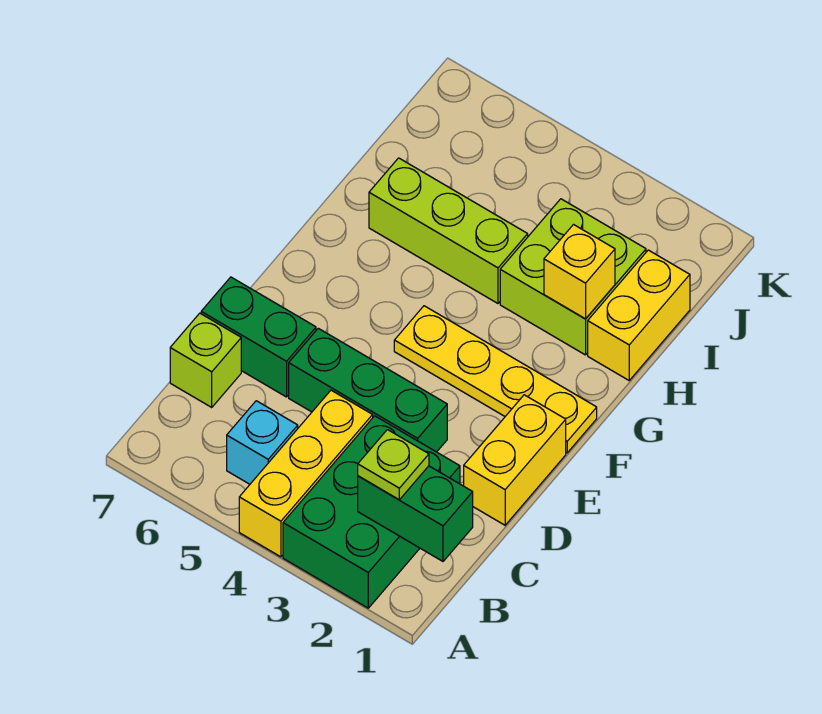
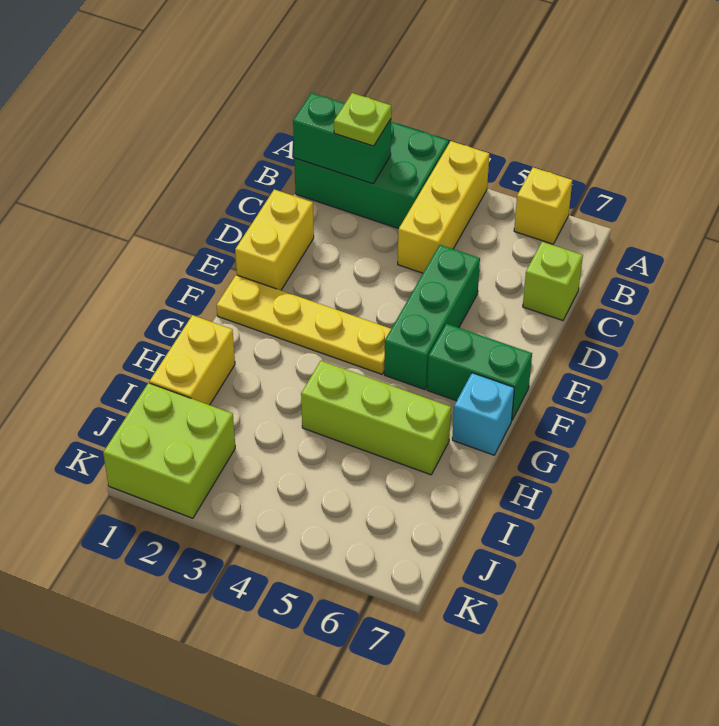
green 2x3 brick [283,416,460,608] -> green 2x3 brick turned to [294,122,449,229]
cyan 1x1 brick [227,401,298,484] -> cyan 1x1 brick moved to [452,373,514,455]
green 1x3 brick [289,328,447,452] -> green 1x3 brick turned to [384,245,480,390]
green 1x2 brick [201,277,316,397] -> green 1x2 brick moved to [427,324,532,420]
lime 2x2 brick [500,199,646,355] -> lime 2x2 brick moved to [103,383,235,518]
yellow 1x1 brick [544,225,615,319] -> yellow 1x1 brick moved to [514,167,572,244]

